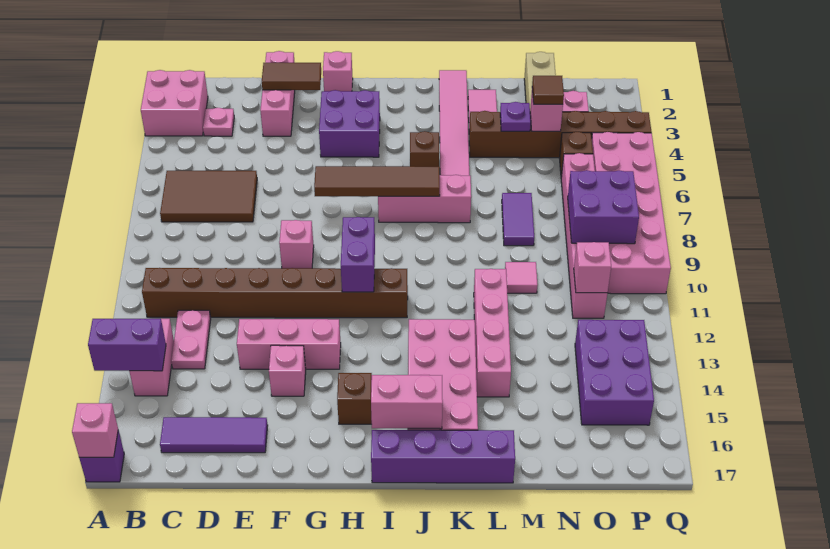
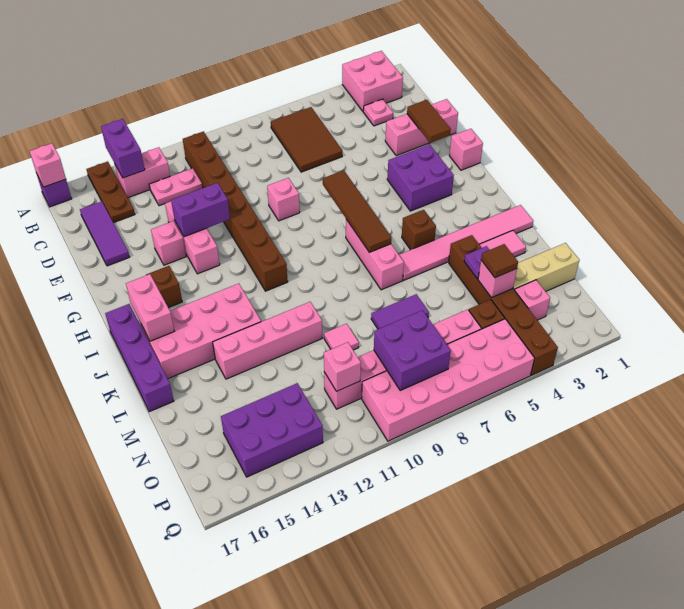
none -> brown 1x3 plate [86,161,135,223]
purple 1x2 brick [341,217,375,292] -> purple 1x2 brick moved to [171,183,230,237]

